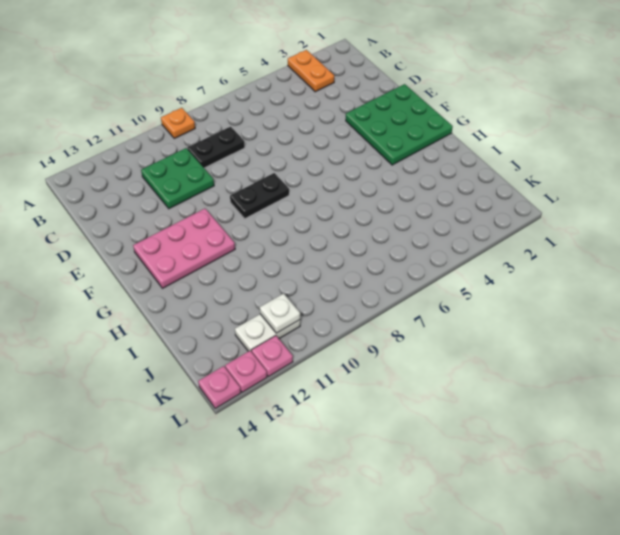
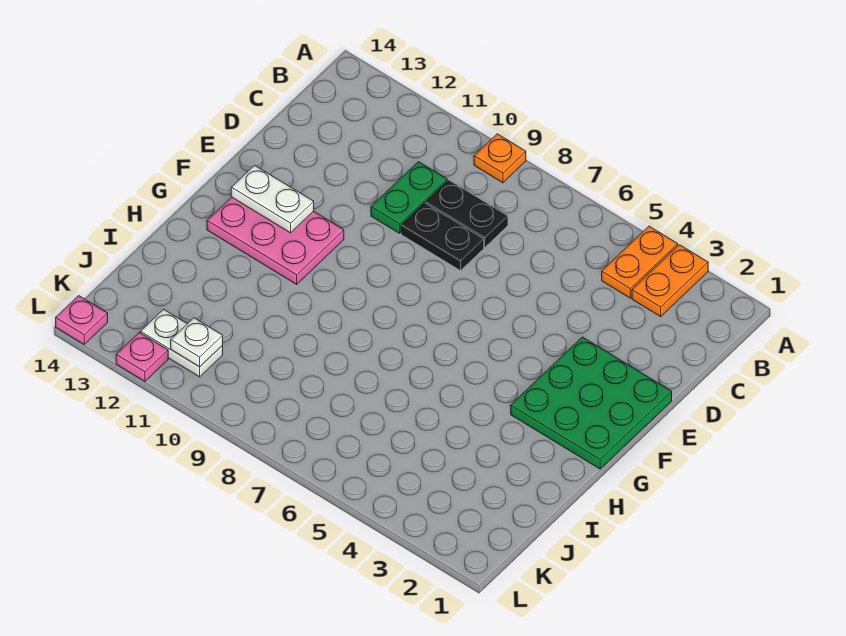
none -> orange 1x2 plate [602,226,678,298]
green 2x2 plate [141,148,214,209] -> green 1x2 plate [371,162,447,234]
black 1x2 plate [230,173,289,218] -> black 1x2 plate moved to [401,203,484,271]
none -> white 1x2 plate [231,165,314,233]
pink 1x1 plate [225,351,267,392] -> none

